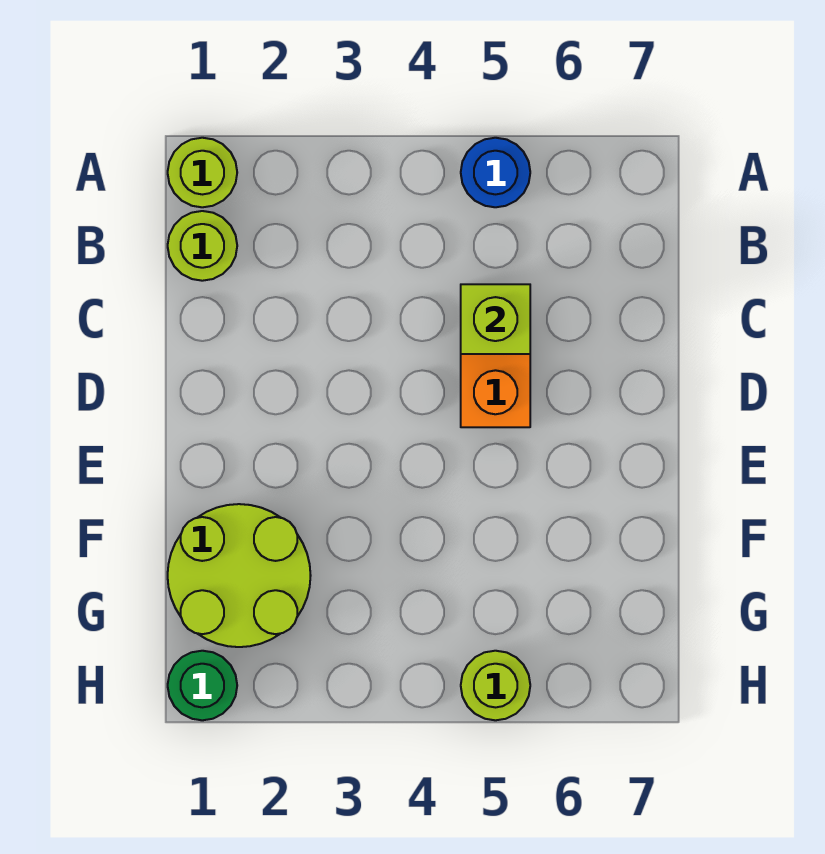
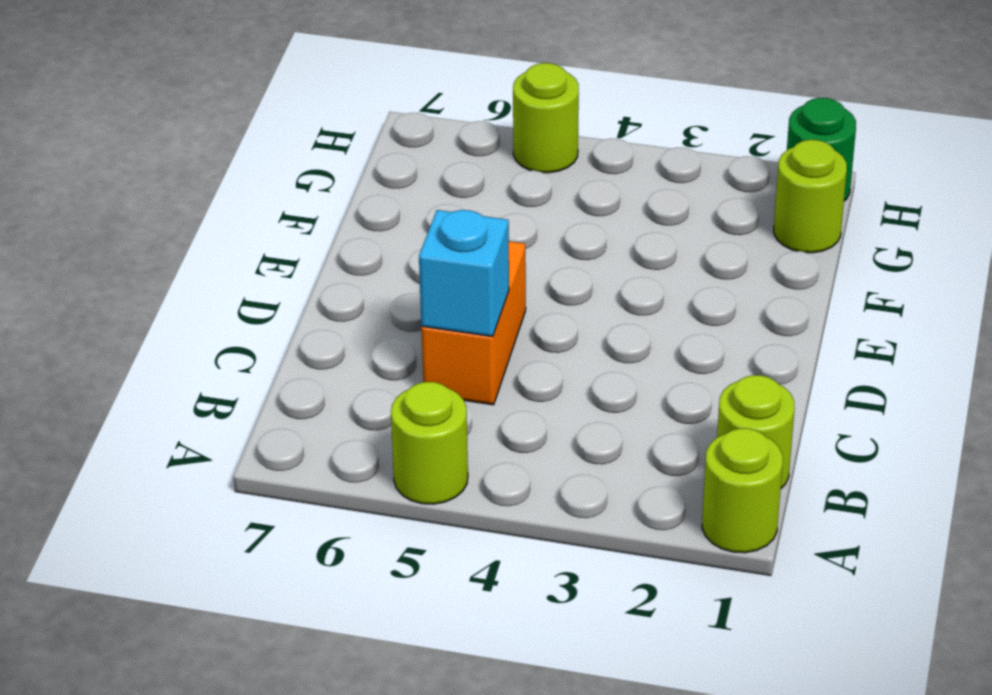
blue 1x1 round brick [461,138,530,207] -> lime 1x1 round brick [391,382,468,504]
lime 1x1 brick [461,284,530,354] -> cyan 1x1 brick [419,210,509,337]
lime 2x2 round brick [168,504,311,647] -> lime 1x1 round brick [774,140,847,253]

